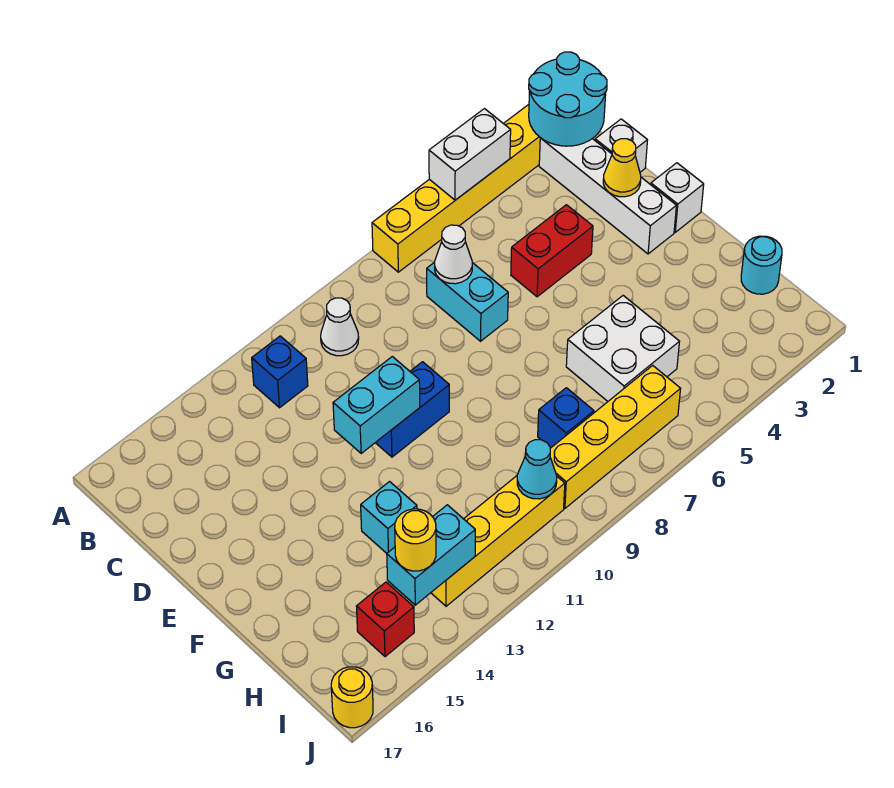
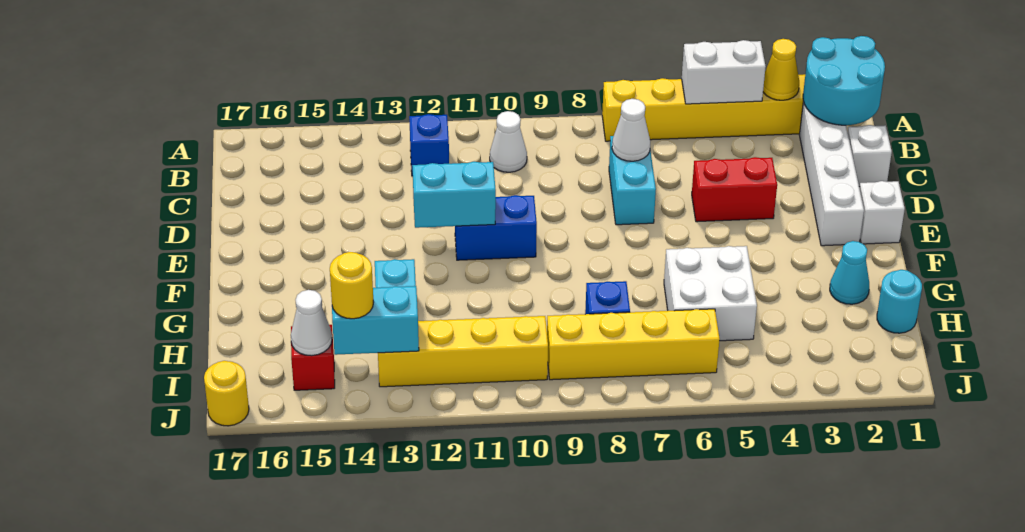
yellow 1x1 cone [603,139,641,197] -> yellow 1x1 cone moved to [763,39,799,100]
cyan 1x1 cone [517,440,557,499] -> cyan 1x1 cone moved to [830,241,869,304]
none -> white 1x1 cone [291,290,332,356]

